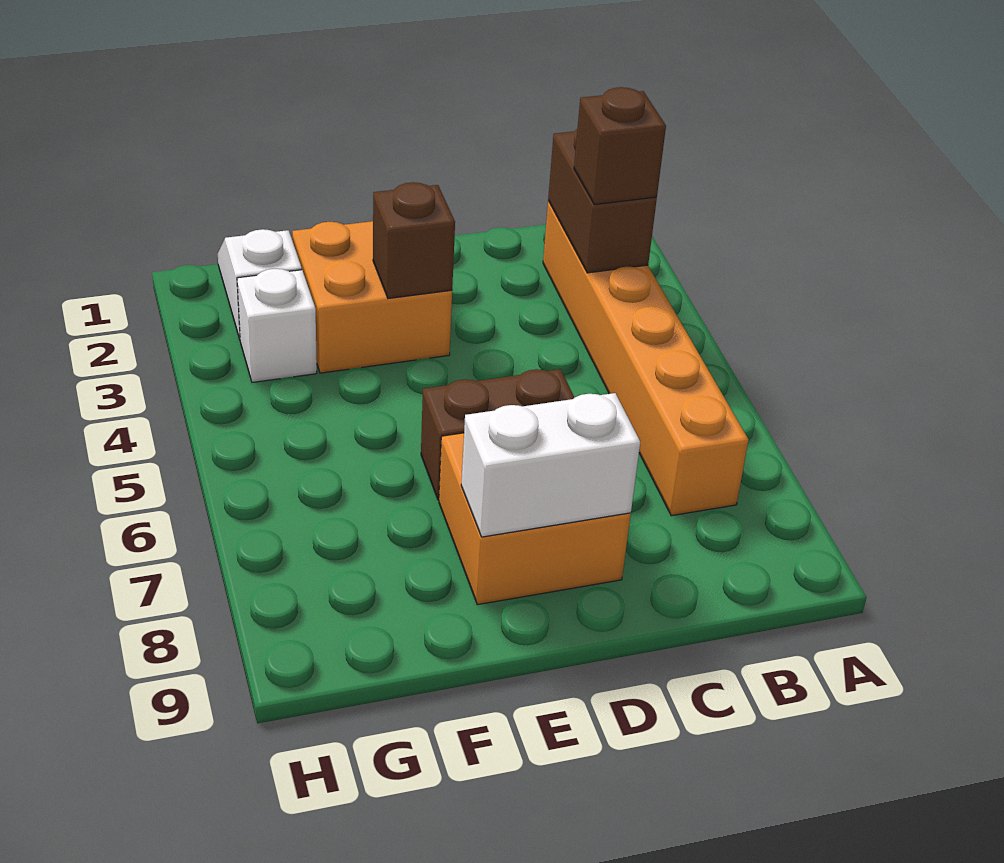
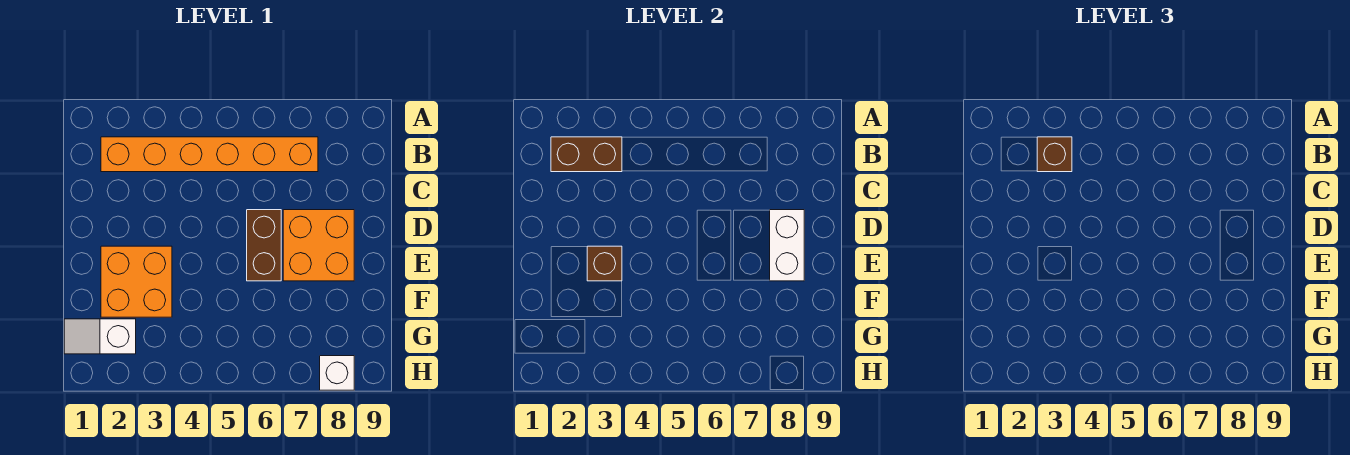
white 1x1 brick [237,269,317,382] -> white 1x1 brick moved to [320,356,354,390]

